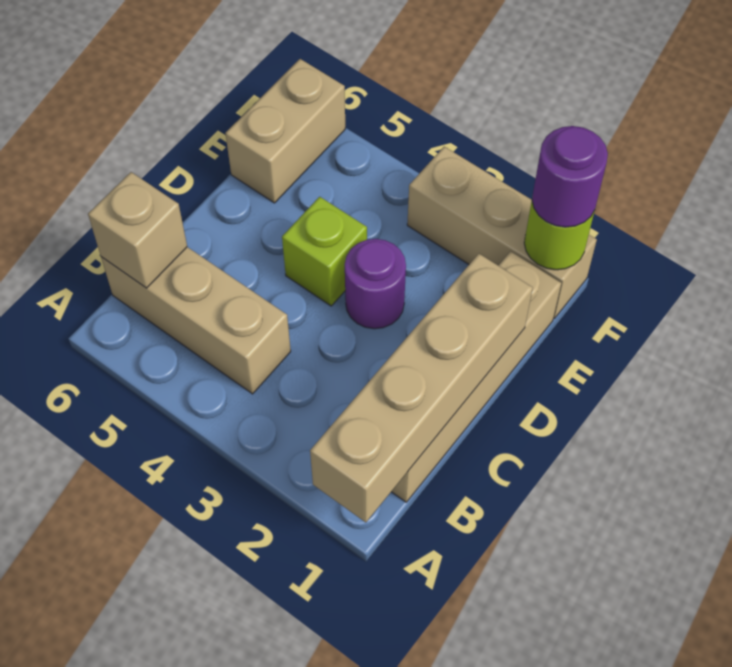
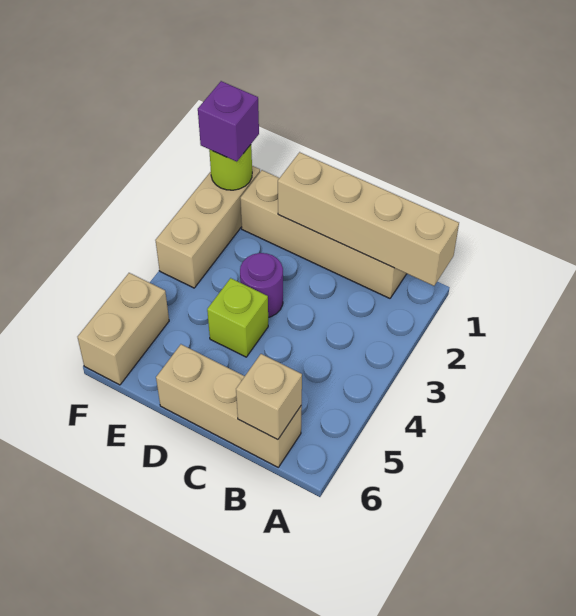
tan 1x3 brick [101,247,291,394] -> tan 1x3 brick turned to [156,344,302,467]
tan 1x2 brick [225,59,345,203] -> tan 1x2 brick turned to [77,273,169,385]
purple 1x1 round brick [532,126,608,227] -> purple 1x1 brick [198,81,259,162]

